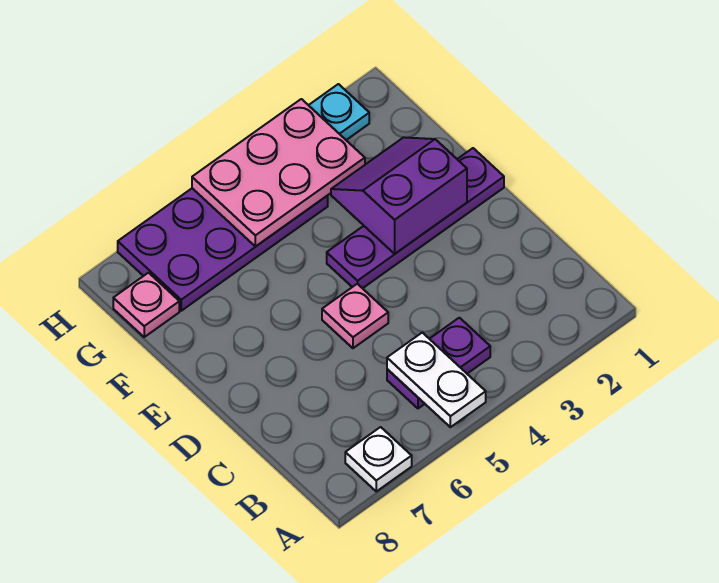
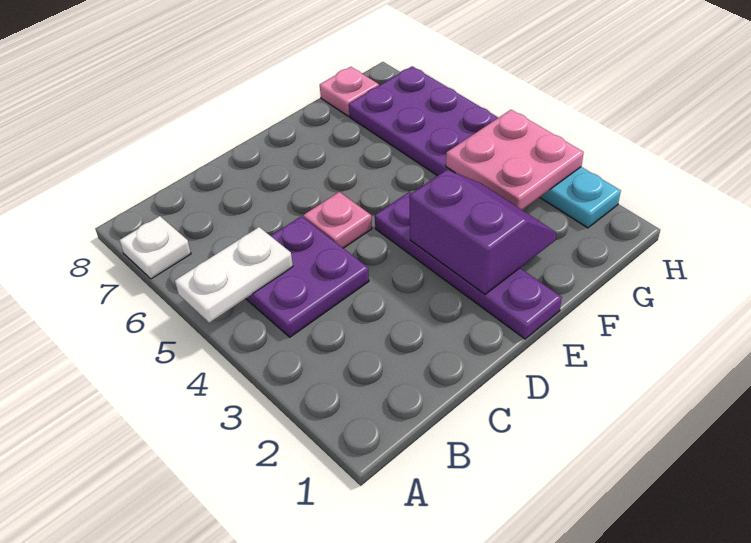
purple 1x2 plate [387,318,490,408] -> purple 2x2 plate [246,216,369,337]
pink 2x3 plate [192,99,365,246] -> pink 2x2 plate [446,110,584,210]

